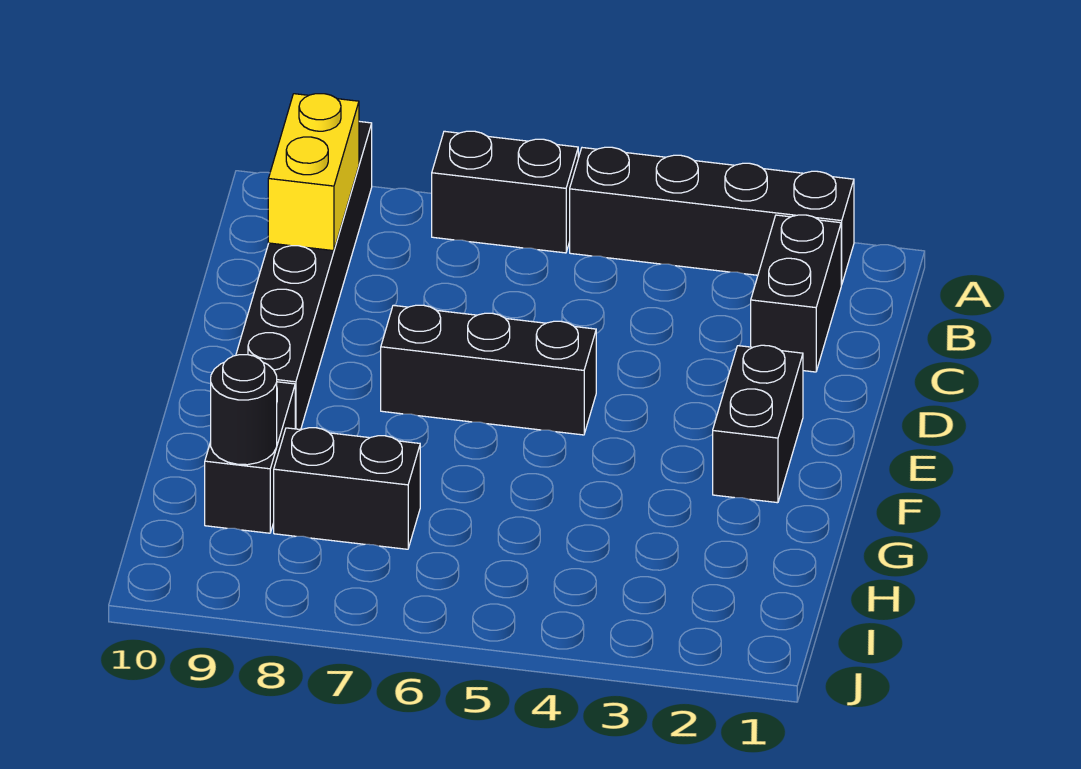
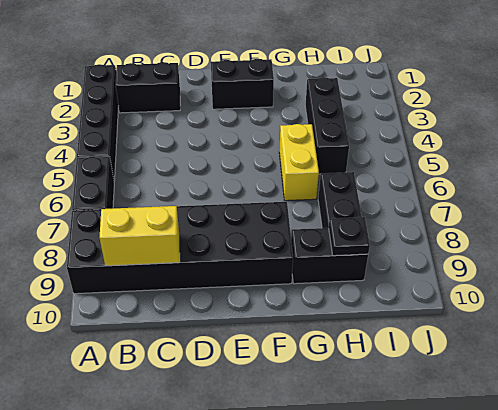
black 1x6 brick [236,121,372,430] -> black 2x6 brick [67,202,293,294]
black 1x3 brick [381,305,596,435] -> black 1x3 brick moved to [305,77,349,174]
none -> yellow 1x2 brick [279,124,319,201]
black 1x1 round brick [211,355,277,465] -> black 1x1 plate [328,217,370,256]

